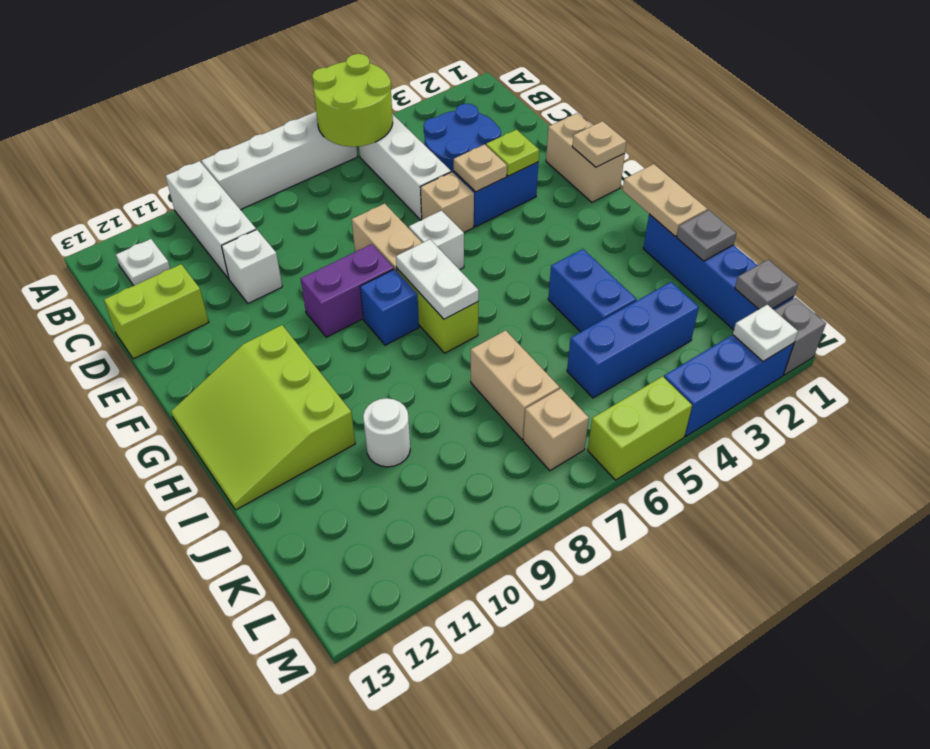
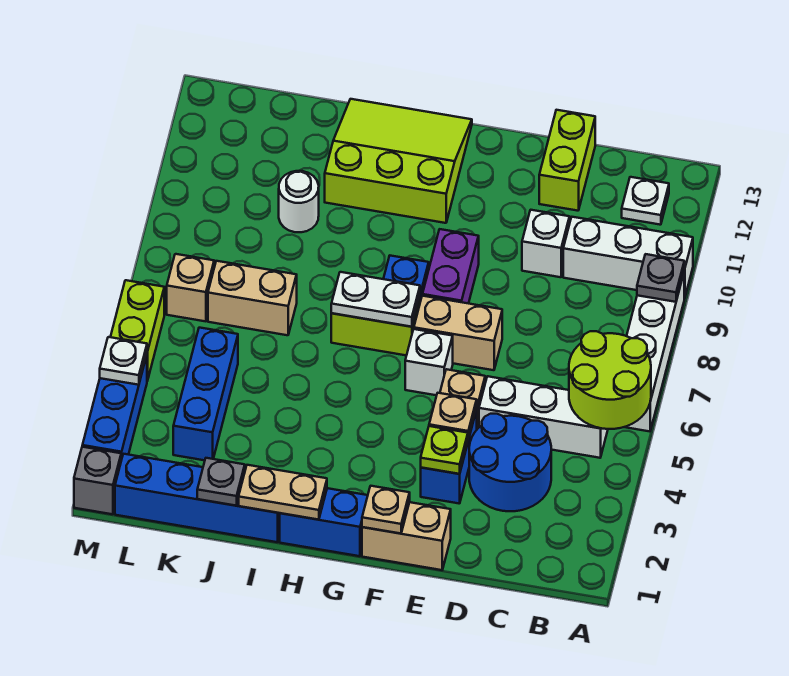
blue 1x2 brick [548,249,637,332] -> blue 1x2 brick moved to [280,488,368,556]
grey 1x1 plate [735,260,798,309] -> grey 1x1 plate moved to [637,254,684,302]
white 1x1 plate [733,305,798,361] -> white 1x1 plate moved to [100,337,147,385]

